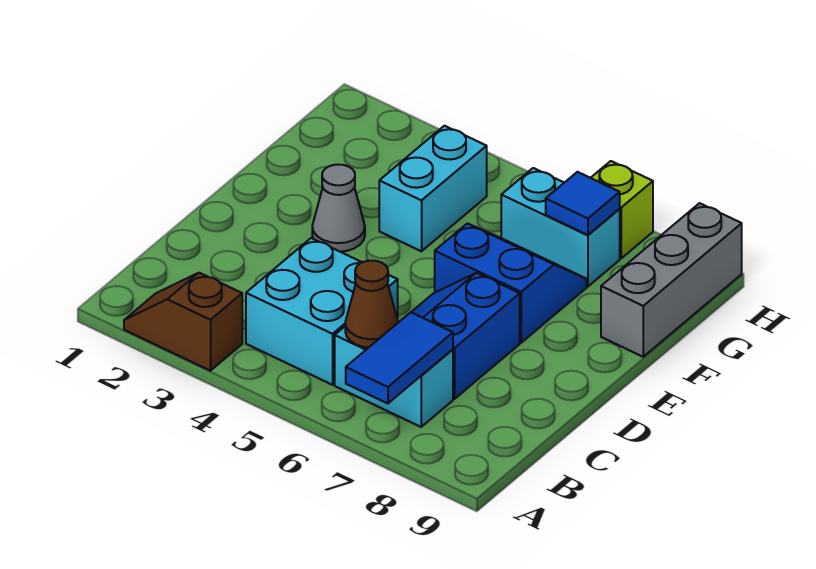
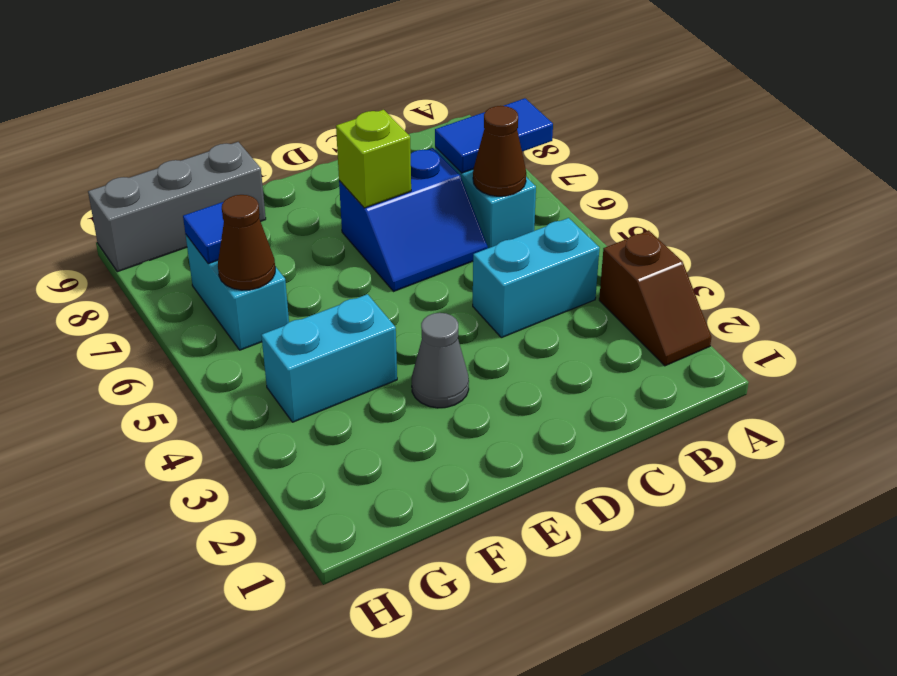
cyan 2x2 brick [246,238,398,385] -> cyan 1x2 brick [473,218,599,338]
blue 2x2 slope [435,223,586,343] -> none
none -> brown 1x1 cone [218,195,275,290]
lime 1x1 brick [591,161,653,258] -> lime 1x1 brick moved to [336,110,411,208]

